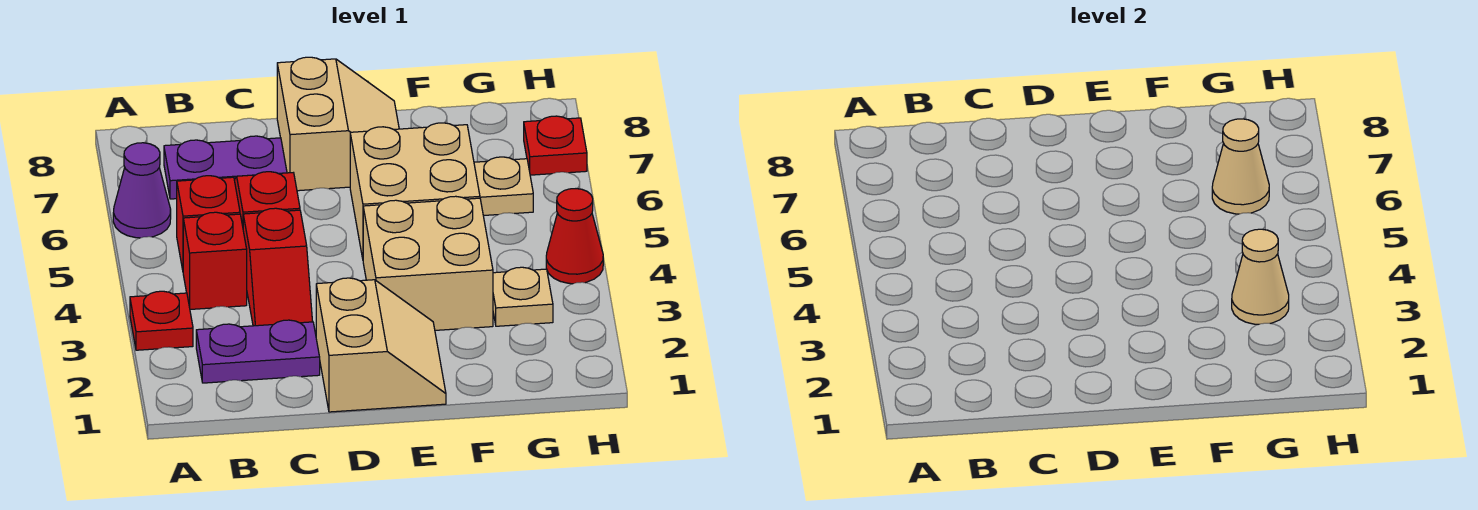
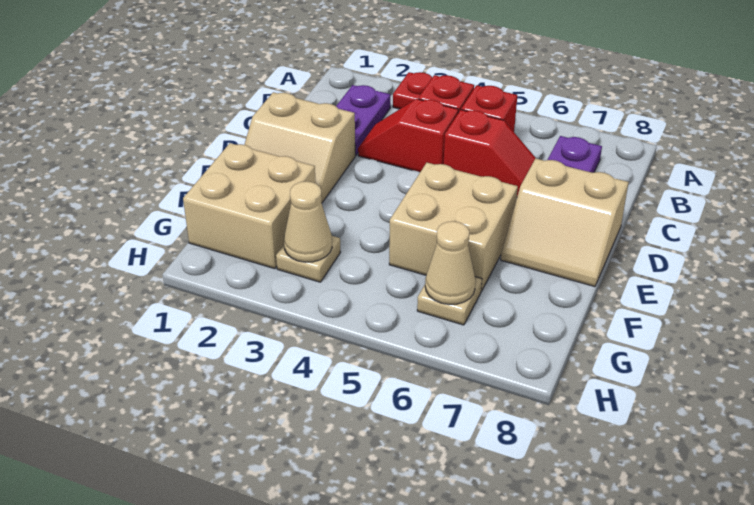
purple 1x1 cone [113,143,171,238] -> none
tan 2x2 brick [363,196,493,330] -> tan 2x2 brick moved to [183,143,316,269]
red 1x1 cone [546,189,603,284] -> none
red 1x1 plate [524,116,587,175] -> none

